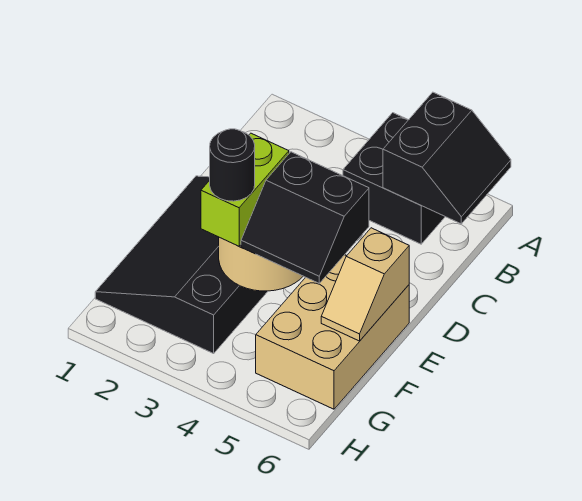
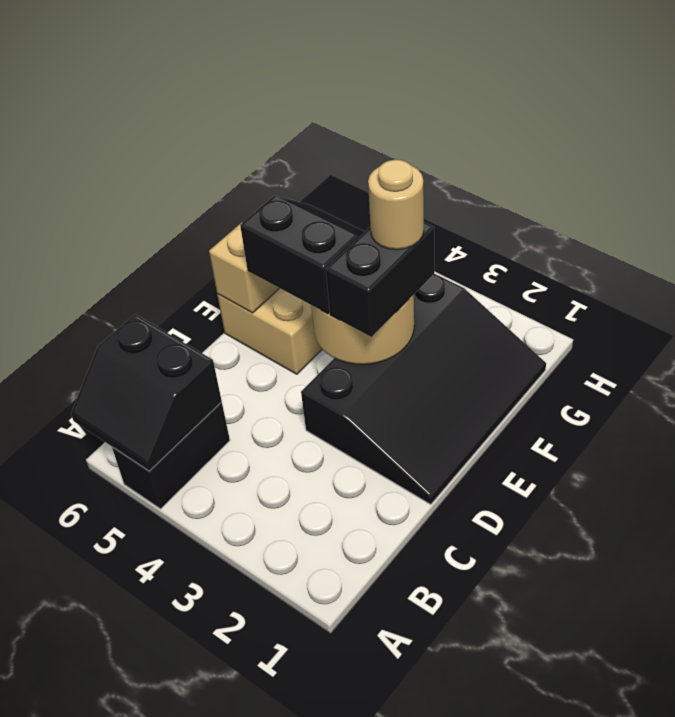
black 2x2 brick [343,113,445,244] -> black 1x2 brick [112,402,230,509]
black 2x2 slope [383,92,511,224] -> black 2x2 slope turned to [71,314,222,471]
lime 1x2 brick [201,133,289,246] -> black 1x2 brick [326,222,434,337]
black 1x1 round brick [210,129,255,201] -> tan 1x1 round brick [368,160,424,250]

